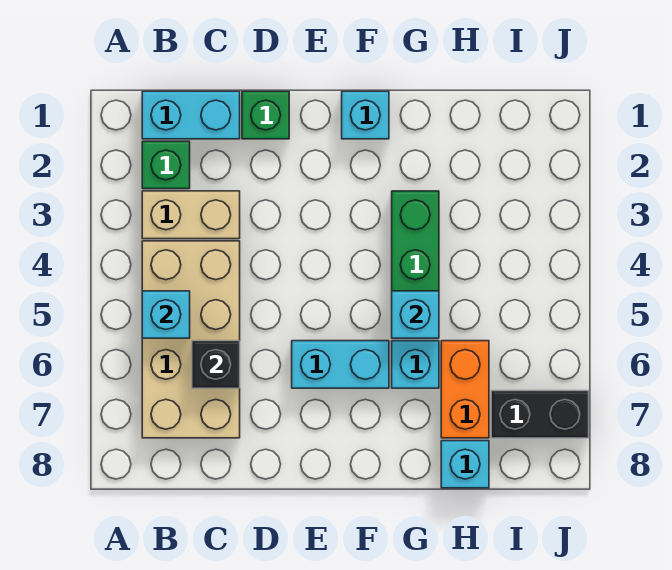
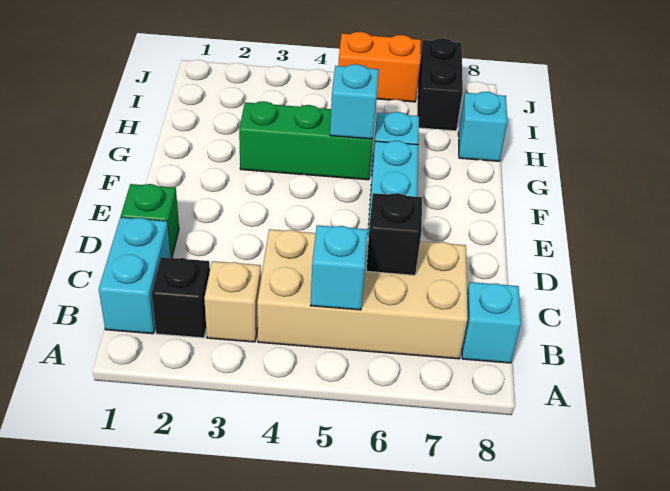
green 1x1 brick [142,141,190,189] -> black 1x1 brick [152,257,210,338]
tan 1x2 brick [142,191,240,239] -> tan 1x1 brick [204,261,261,342]
cyan 1x1 brick [342,91,389,139] -> cyan 1x1 brick moved to [462,282,521,363]
orange 1x2 brick [441,341,489,438] -> orange 1x2 brick moved to [338,32,421,102]

